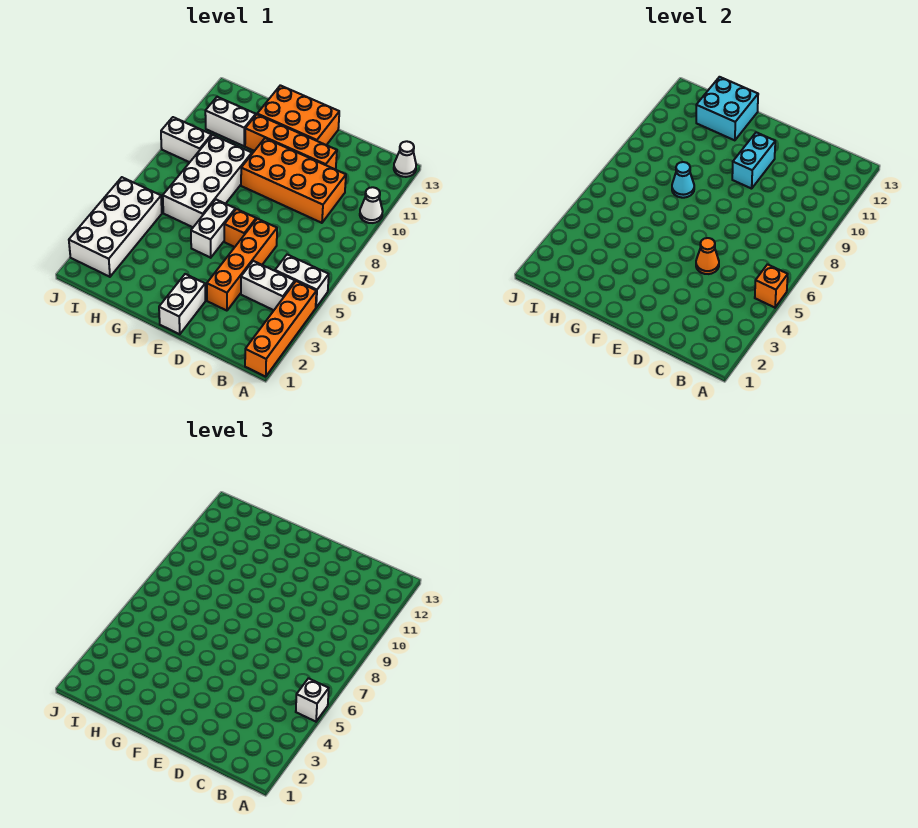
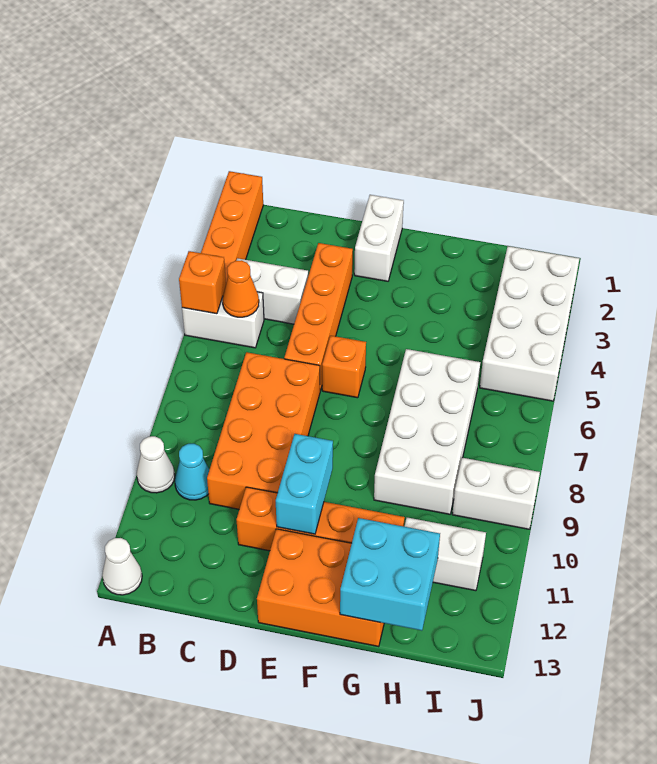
white 1x1 brick [296,678,329,722] -> none
orange 2x4 brick [241,138,346,223] -> orange 2x4 brick turned to [207,352,320,509]
orange 1x1 cone [696,238,719,274] -> orange 1x1 cone moved to [223,260,259,317]
white 1x2 brick [191,200,235,258] -> none
cyan 1x1 cone [672,162,694,198] -> cyan 1x1 cone moved to [175,444,209,500]

